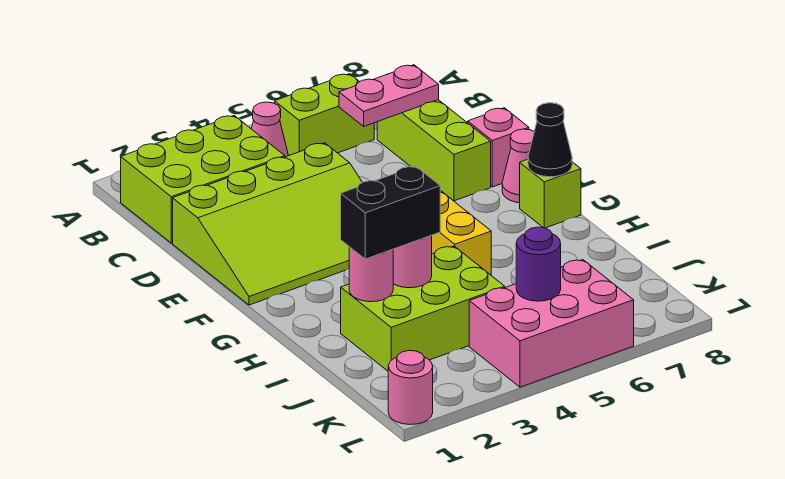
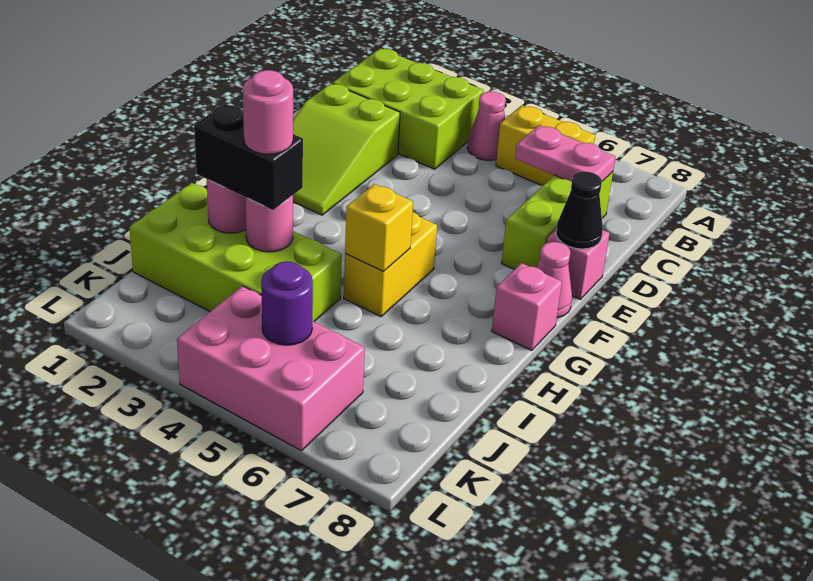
lime 1x2 brick [275,74,374,156] -> yellow 1x2 brick [496,106,595,186]
lime 3x4 slope [173,143,362,305] -> lime 2x3 slope [293,83,400,215]
lime 1x1 brick [520,159,581,228] -> pink 1x1 brick [492,263,562,351]
black 1x1 cone [528,103,572,177] -> black 1x1 cone moved to [556,172,603,249]
none -> yellow 1x1 brick [345,184,413,271]
lime 2x3 brick [341,246,505,371] -> lime 2x4 brick [129,183,342,322]
pink 1x1 round brick [388,350,433,425] -> pink 1x1 round brick moved to [243,70,293,154]

